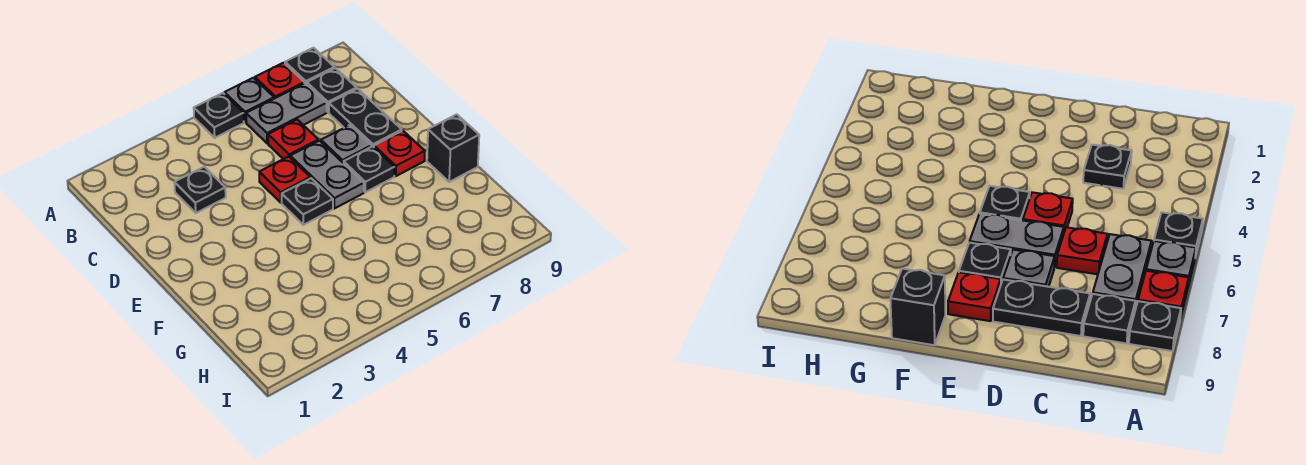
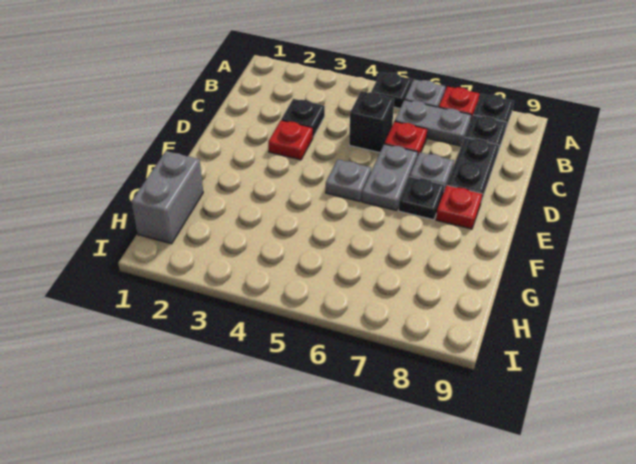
red 1x1 plate [259,156,310,203] -> red 1x1 plate moved to [268,120,313,160]
black 1x1 plate [282,178,333,225] -> grey 1x1 plate [326,159,371,202]
black 1x1 brick [427,114,479,182] -> black 1x1 brick moved to [349,91,394,153]
none -> grey 1x2 brick [131,151,203,244]

